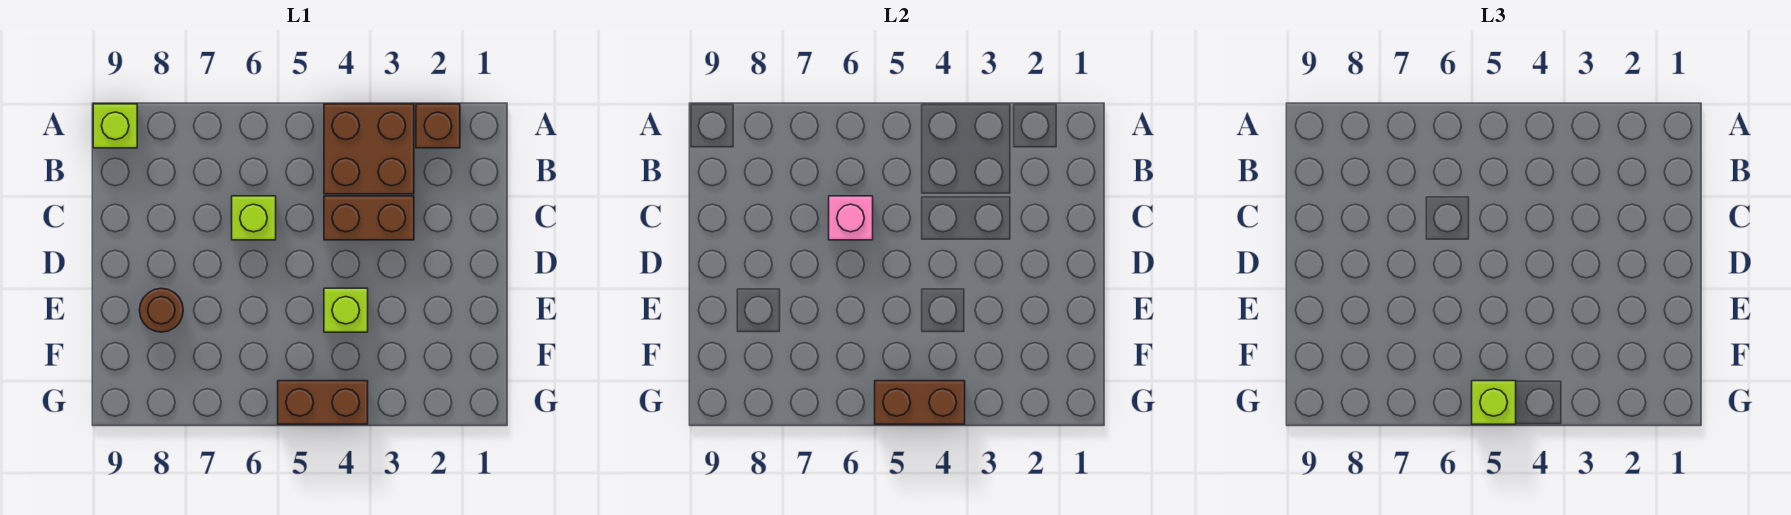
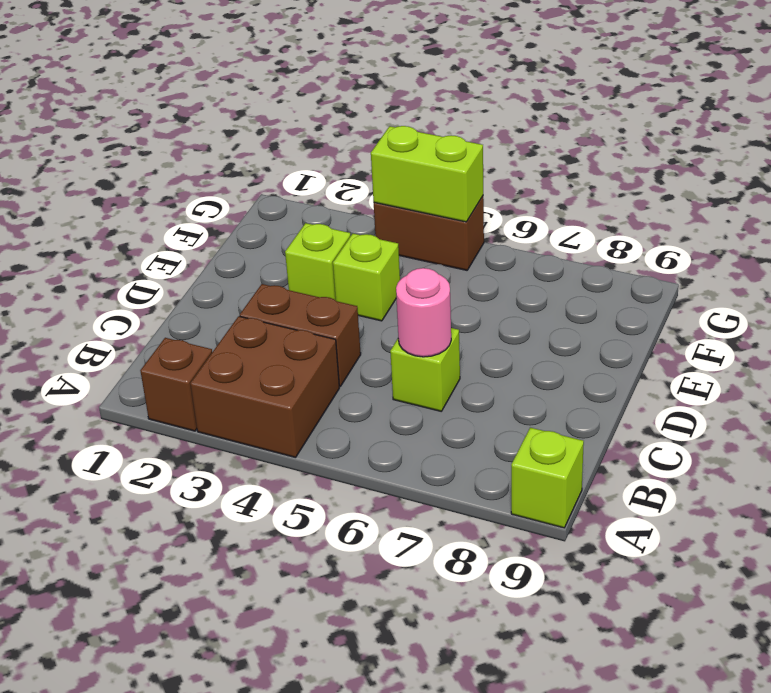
pink 1x1 brick [829,196,873,240] -> pink 1x1 round brick [396,268,451,357]
brown 1x1 round brick [139,288,183,332] -> none
brown 1x2 brick [875,381,965,424] -> lime 1x2 brick [371,126,483,222]
lime 1x1 brick [1472,381,1516,424] -> lime 1x1 brick moved to [285,223,351,300]

